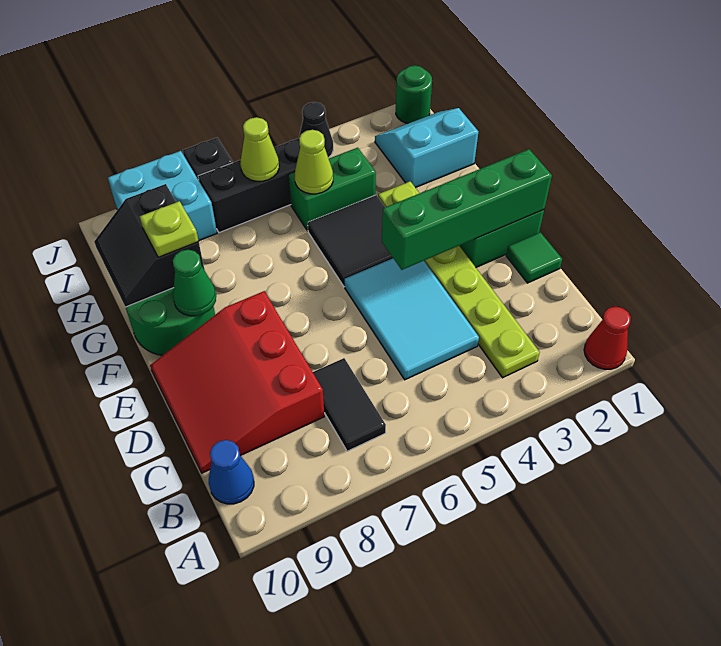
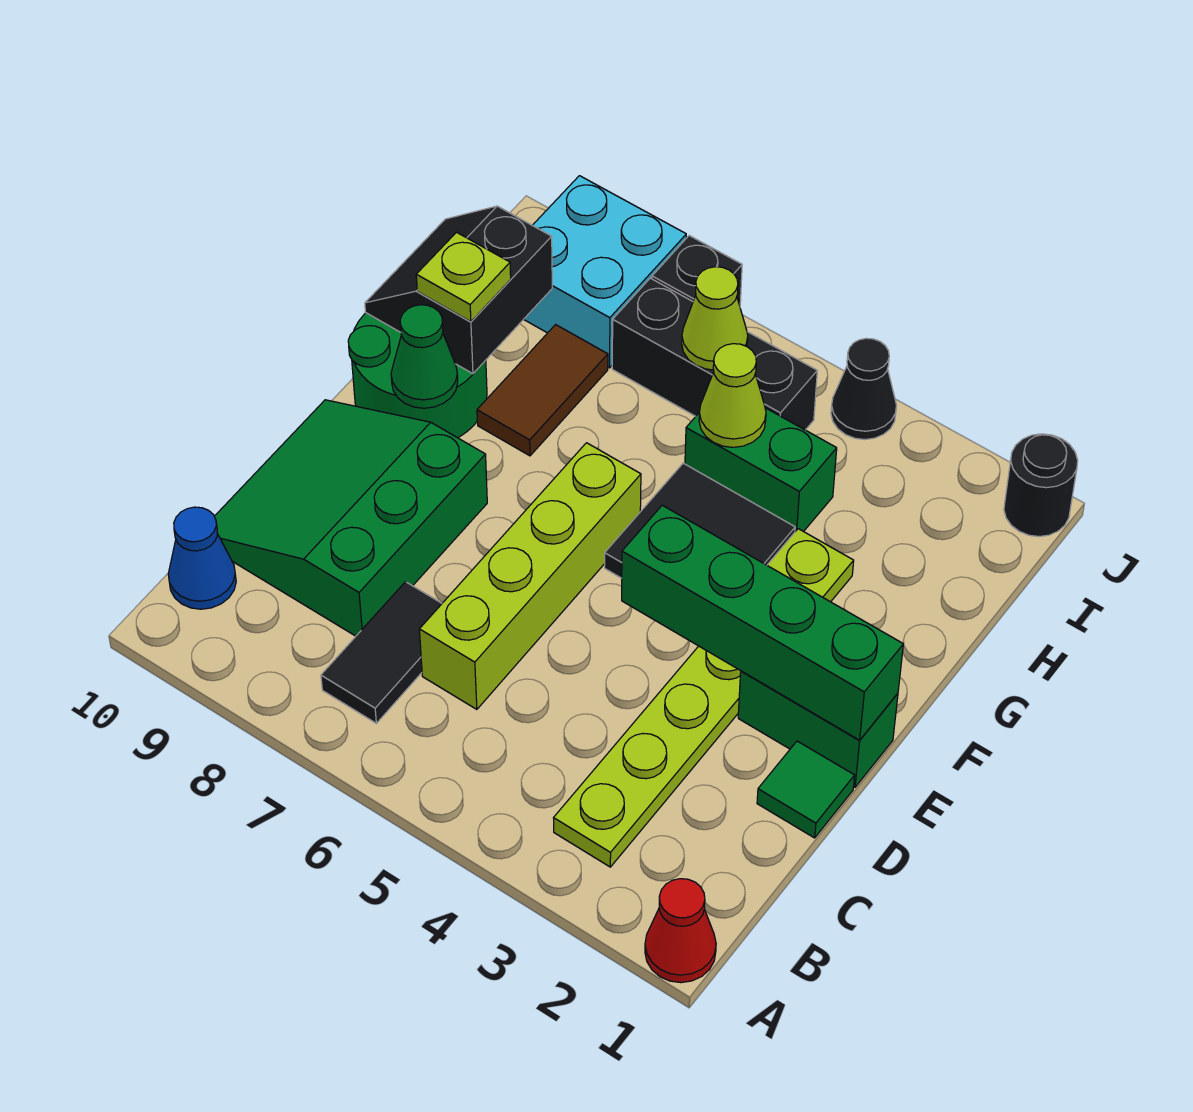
cyan 2x3 tile [345,258,479,380] -> none
none -> lime 1x4 brick [419,443,641,709]
red 3x3 slope [150,291,324,473] -> green 3x3 slope [214,400,487,636]
none -> brown 1x2 tile [477,325,608,456]
cyan 2x2 slope [375,108,478,188] -> none
green 1x1 round brick [396,65,432,124] -> black 1x1 round brick [1004,434,1078,537]

